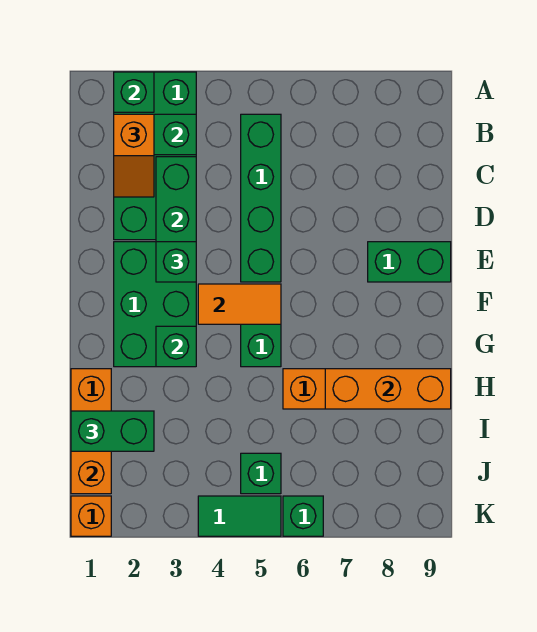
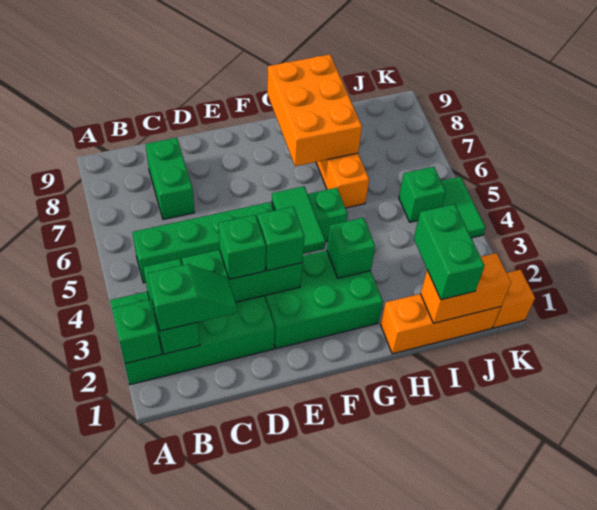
orange 1x2 slope [114,114,154,197] -> green 1x2 slope [148,264,237,331]
green 1x2 brick [368,242,451,282] -> green 1x2 brick moved to [145,138,194,219]
orange 1x2 tile [198,284,281,324] -> green 1x2 tile [272,186,326,254]
orange 1x3 brick [325,369,451,409] -> orange 2x3 brick [267,54,362,166]
green 1x1 brick [283,496,323,536] -> green 1x1 brick moved to [219,215,266,279]

